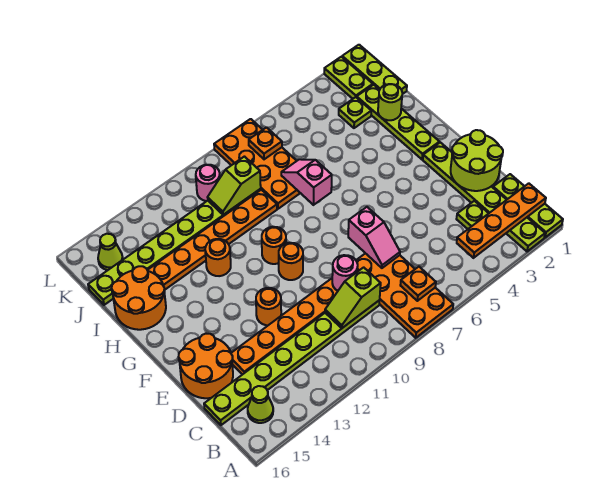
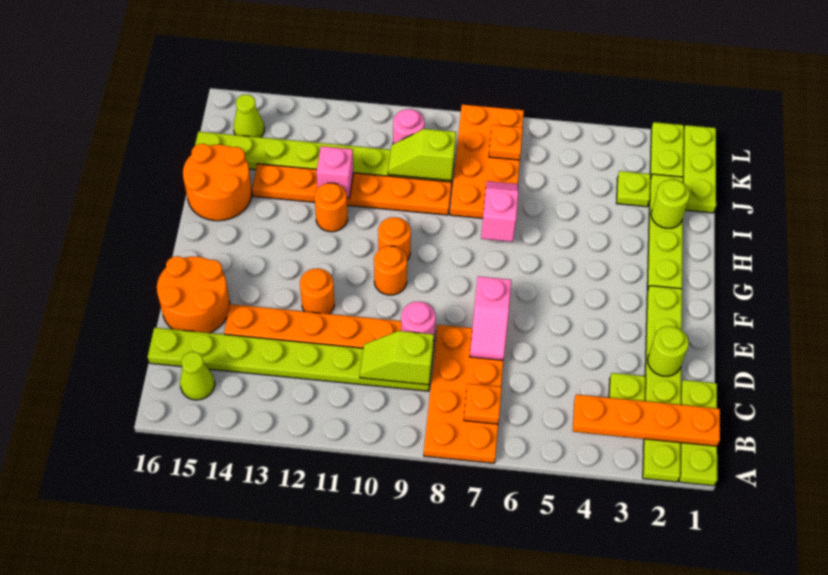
lime 2x2 round brick [451,130,503,191] -> lime 1x1 round brick [648,326,689,376]
none -> pink 1x1 brick [316,146,353,198]

